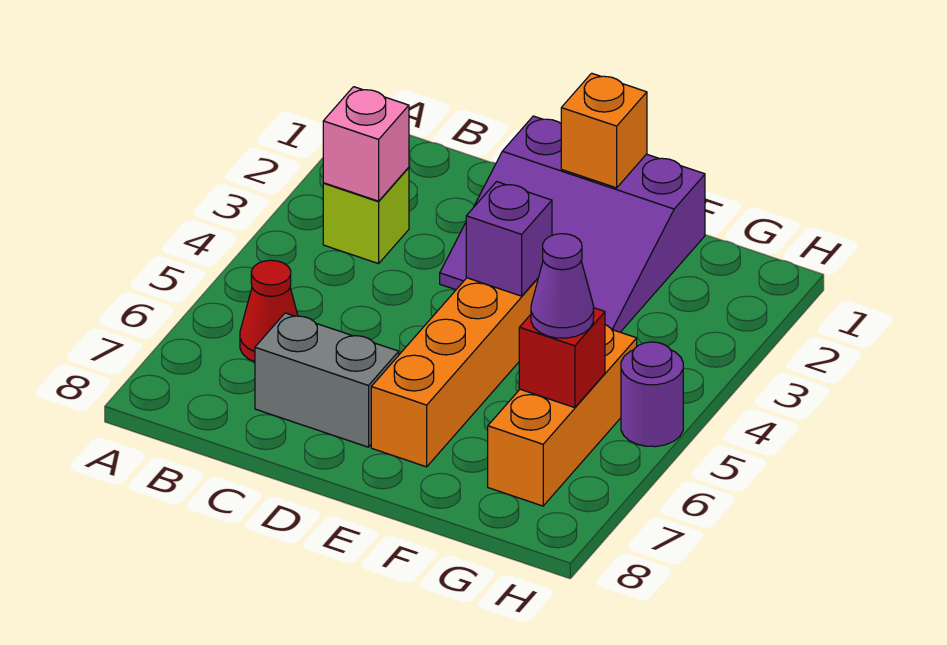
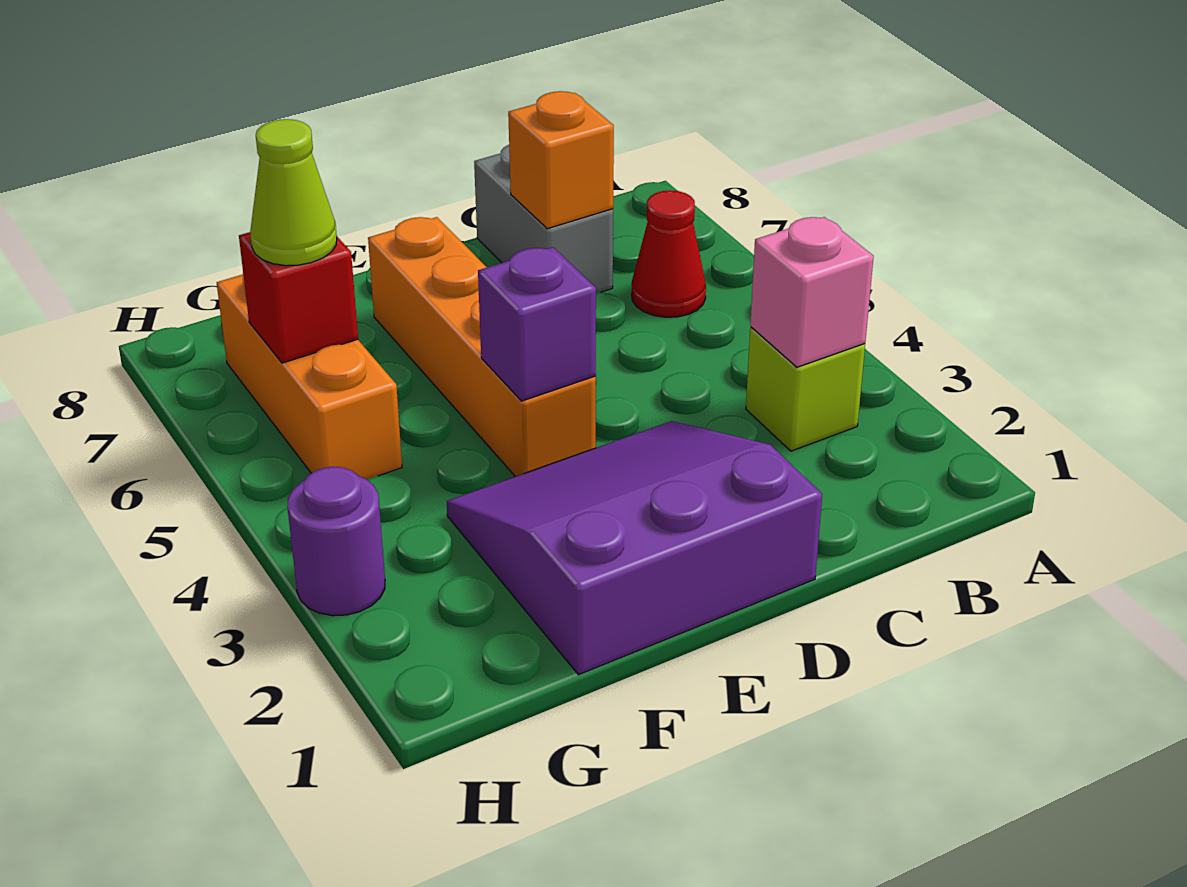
grey 1x2 brick [255,313,399,447] -> grey 1x2 brick turned to [474,145,613,293]
orange 1x1 brick [561,73,647,188] -> orange 1x1 brick moved to [508,91,614,229]
purple 1x1 cone [531,234,594,338] -> lime 1x1 cone [250,119,337,266]
purple 1x1 round brick [621,342,683,447] -> purple 1x1 round brick moved to [287,467,385,616]

